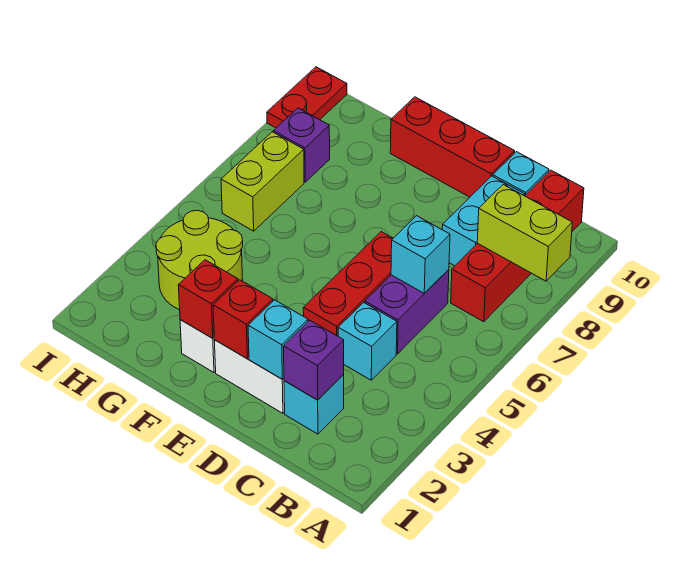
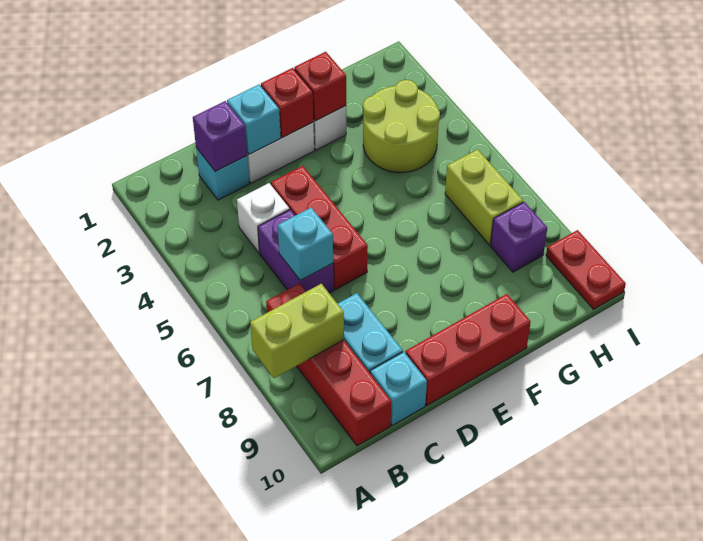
cyan 1x1 brick [338,302,397,380] -> white 1x1 brick [237,183,290,253]

